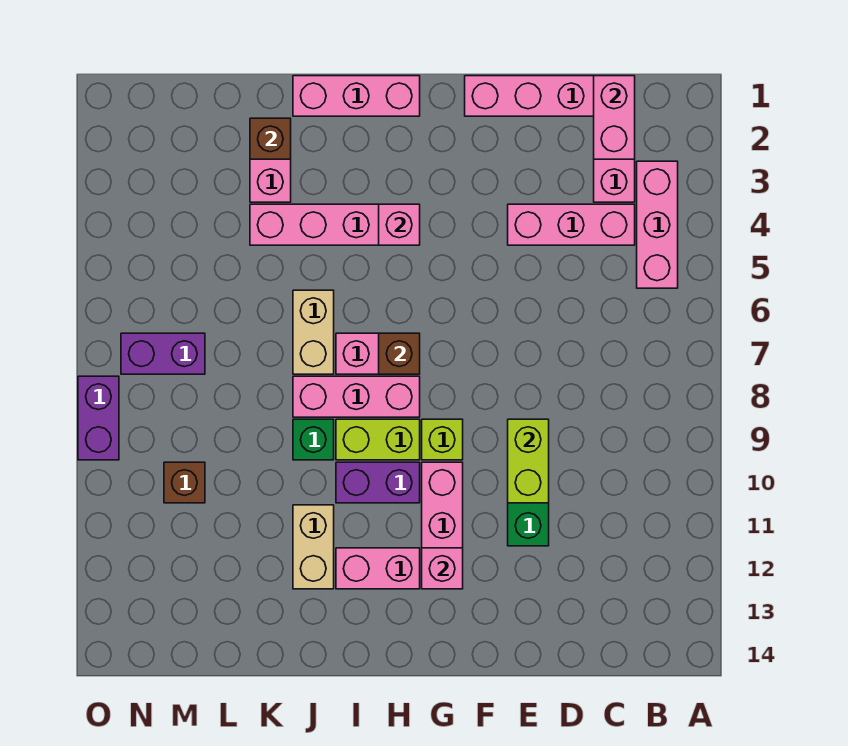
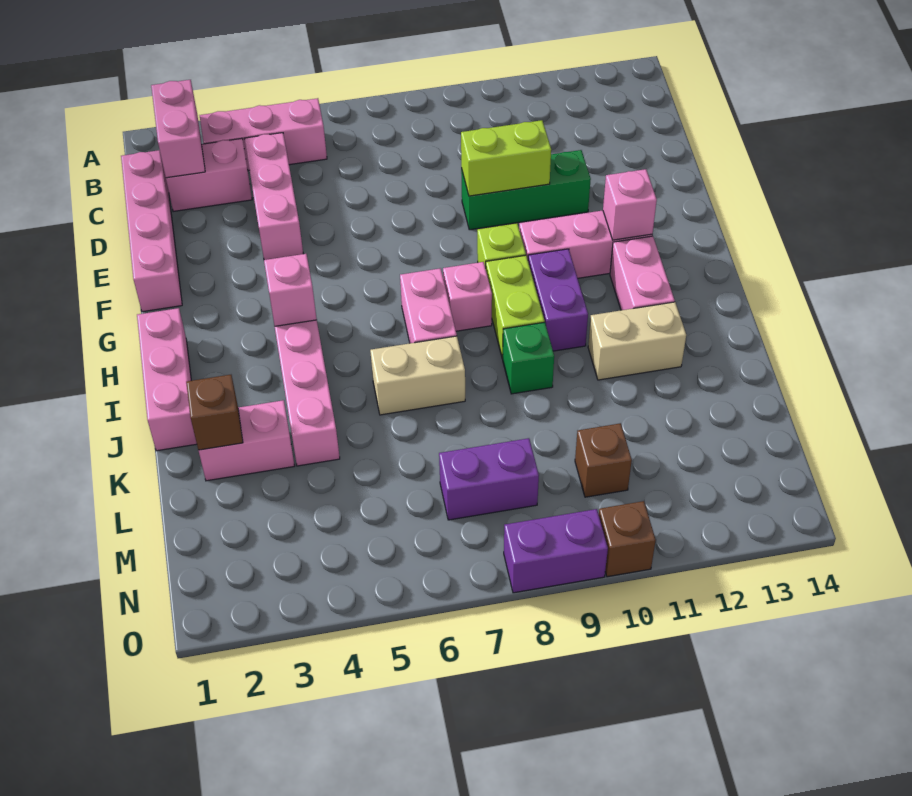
pink 1x2 brick [594,76,635,159] -> pink 1x2 brick turned to [151,80,205,178]
brown 1x1 brick [379,333,420,374] -> brown 1x1 brick moved to [599,501,656,577]
pink 1x3 brick [293,376,420,417] -> pink 1x1 brick [443,262,492,331]
purple 1x2 brick [121,333,205,374] -> purple 1x2 brick turned to [439,438,539,520]

